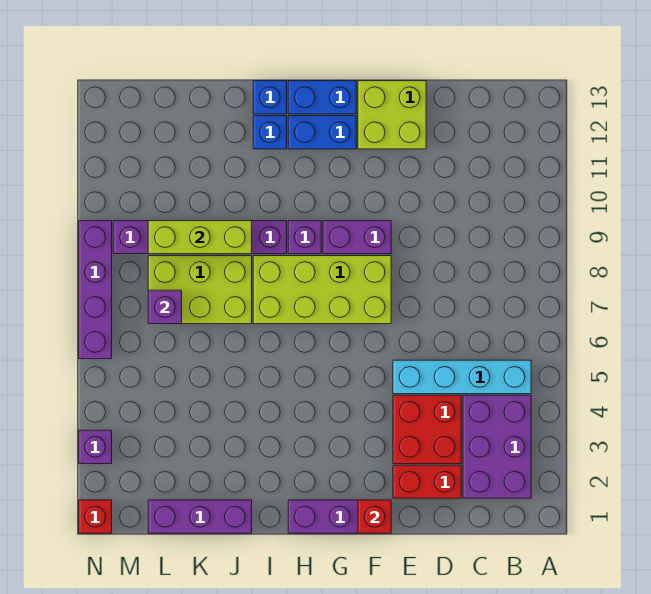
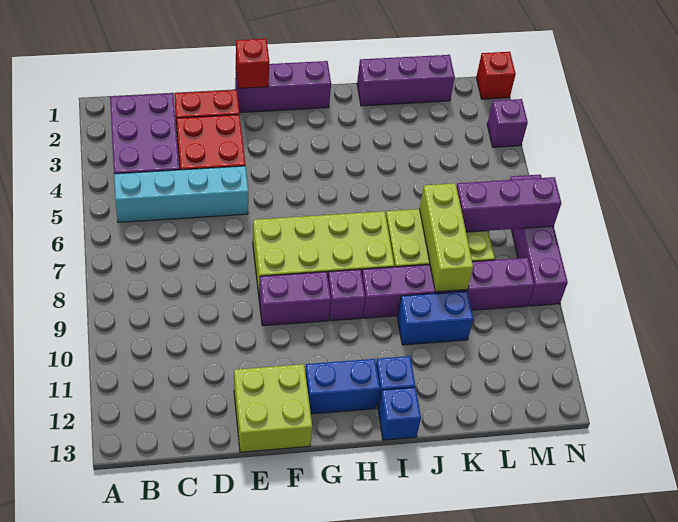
blue 1x2 brick [288,81,356,114] -> blue 1x2 brick moved to [397,291,473,345]
lime 1x3 brick [148,221,252,254] -> lime 1x3 brick turned to [420,183,473,292]
purple 1x1 brick [148,290,182,324] -> purple 1x3 brick [457,177,561,232]

